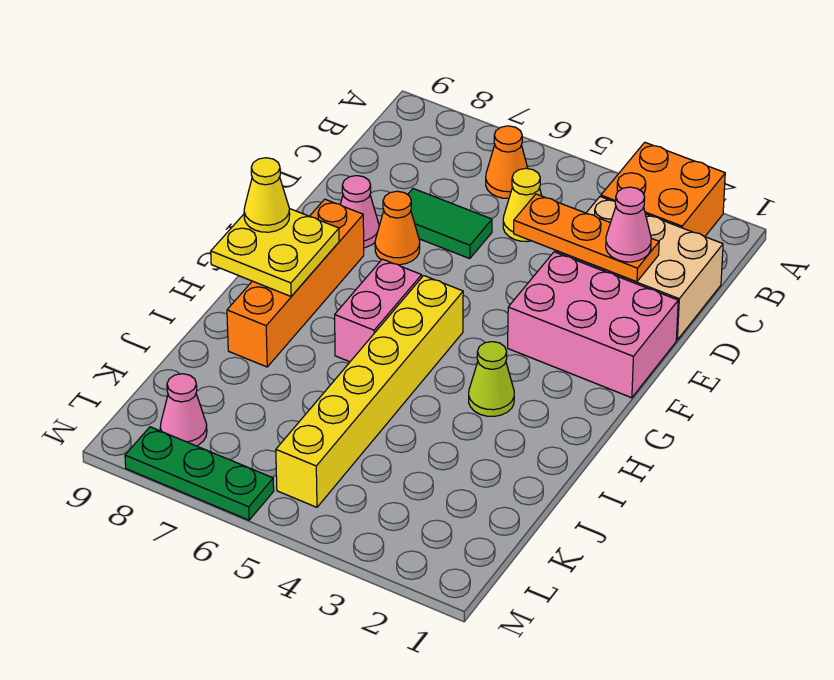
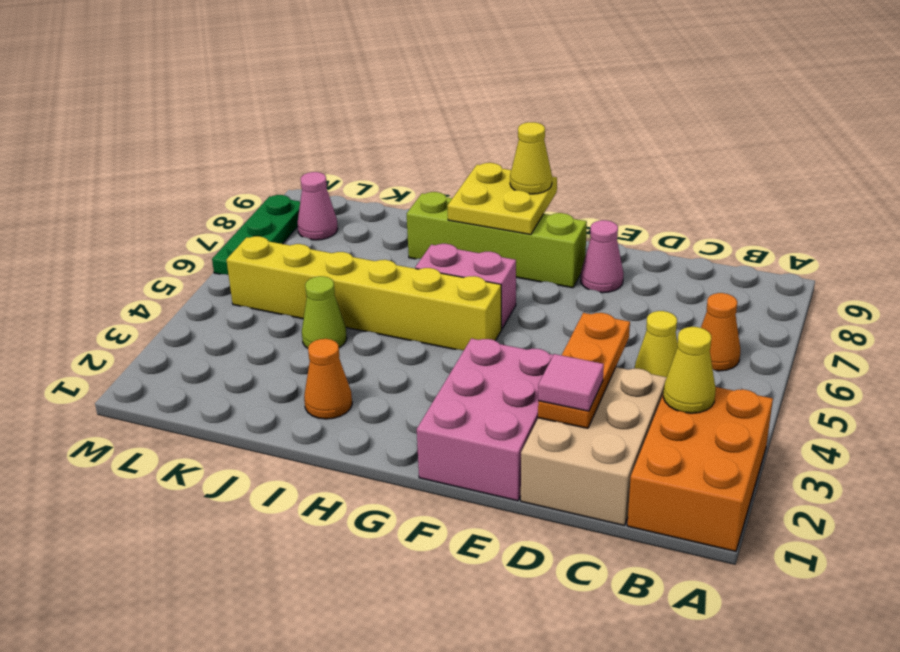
orange 2x2 brick [601,142,725,237] -> orange 2x3 brick [627,387,773,551]
none -> yellow 1x1 cone [663,327,716,413]
pink 1x1 cone [606,187,651,262] -> pink 1x1 tile [538,354,604,411]
green 1x2 tile [408,189,492,259] -> none
orange 1x1 cone [375,191,420,265] -> orange 1x1 cone moved to [304,339,352,419]
orange 1x4 brick [227,199,364,367] -> lime 1x4 brick [407,192,587,288]
lime 1x1 cone [469,342,514,416] -> lime 1x1 cone moved to [302,276,347,348]

